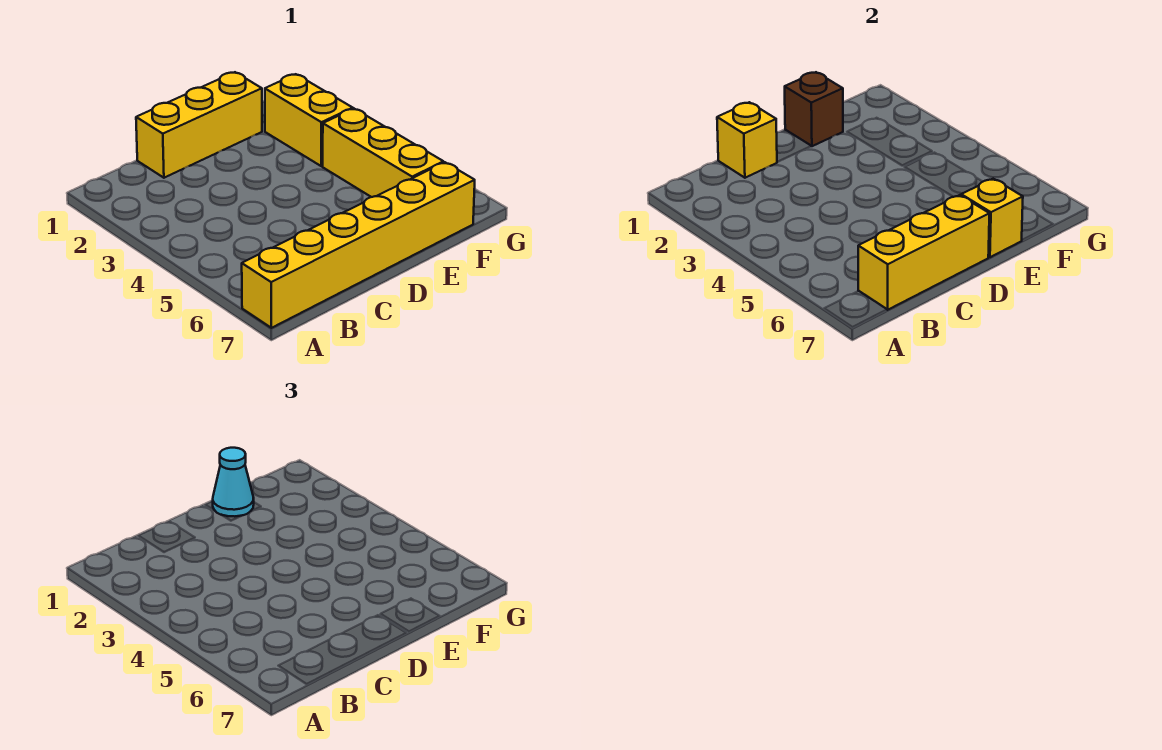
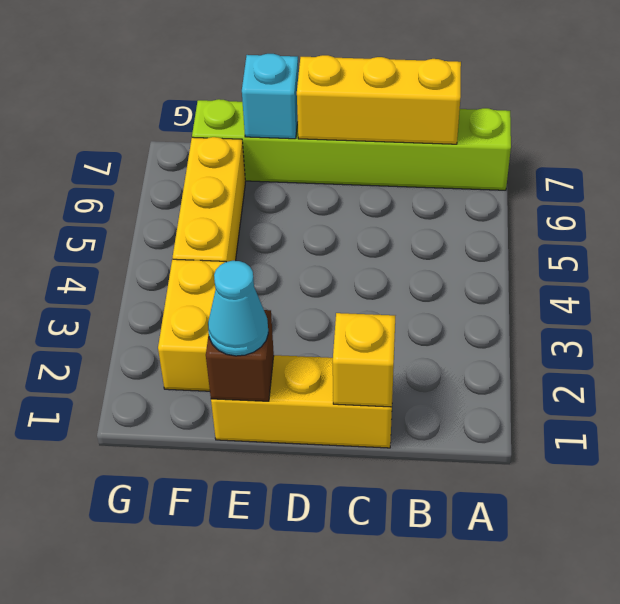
yellow 1x6 brick [242,162,475,328] -> lime 1x6 brick [192,99,511,190]
yellow 1x1 brick [961,179,1023,257] -> cyan 1x1 brick [242,54,298,139]

